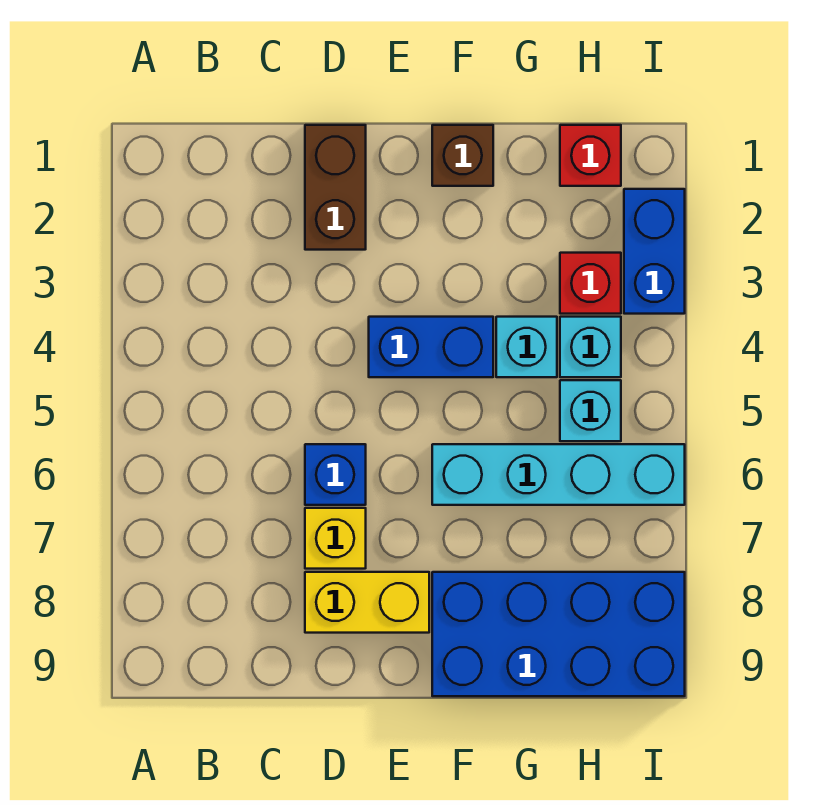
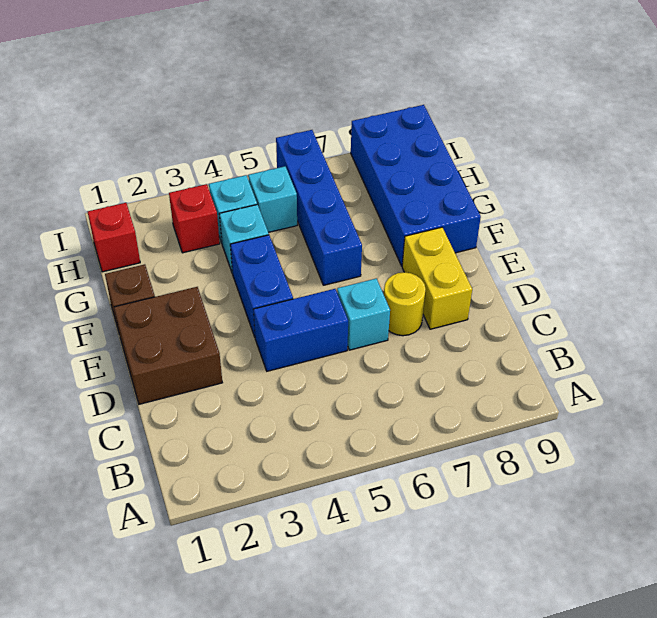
brown 1x2 brick [305,125,366,250] -> brown 2x2 brick [114,287,222,404]
blue 1x1 brick [305,444,366,505] -> cyan 1x1 brick [337,279,390,350]
yellow 1x1 brick [305,508,366,569] -> yellow 1x1 round brick [384,272,426,336]
cyan 1x4 brick [432,444,685,505] -> blue 1x4 brick [276,130,362,285]
blue 1x2 brick [624,189,685,314] -> blue 1x2 brick moved to [254,289,348,371]

